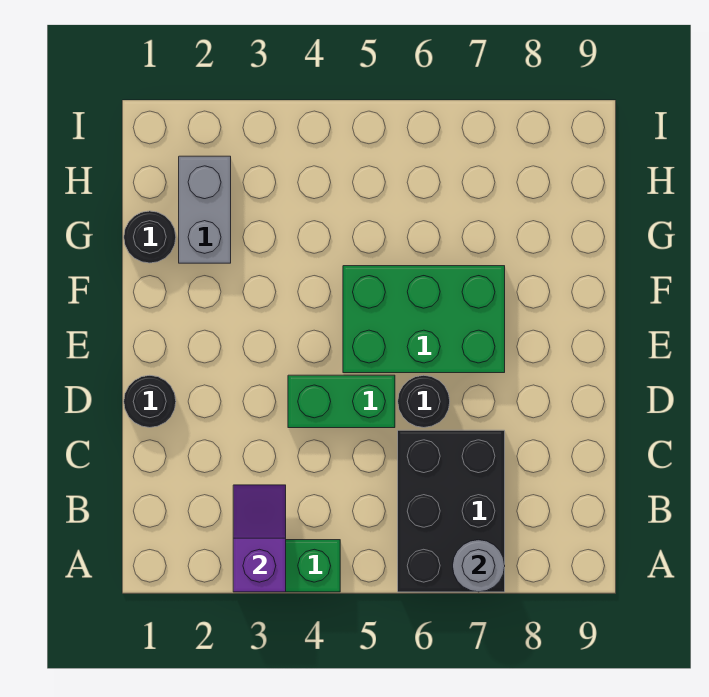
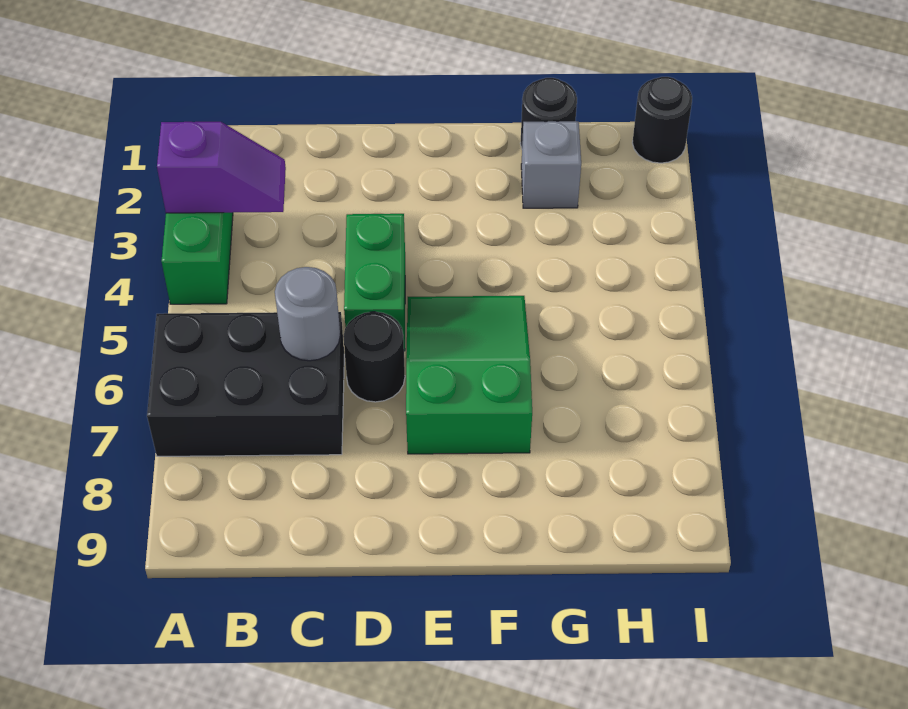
grey 1x1 round brick [453,540,505,592] -> grey 1x1 round brick moved to [275,267,340,361]
black 1x1 round brick [124,375,176,428] -> black 1x1 round brick moved to [632,77,692,163]
green 2x3 brick [343,266,505,373] -> green 2x3 slope [406,296,532,454]
grey 1x2 brick [179,156,231,263] -> grey 1x1 brick [521,121,581,208]

